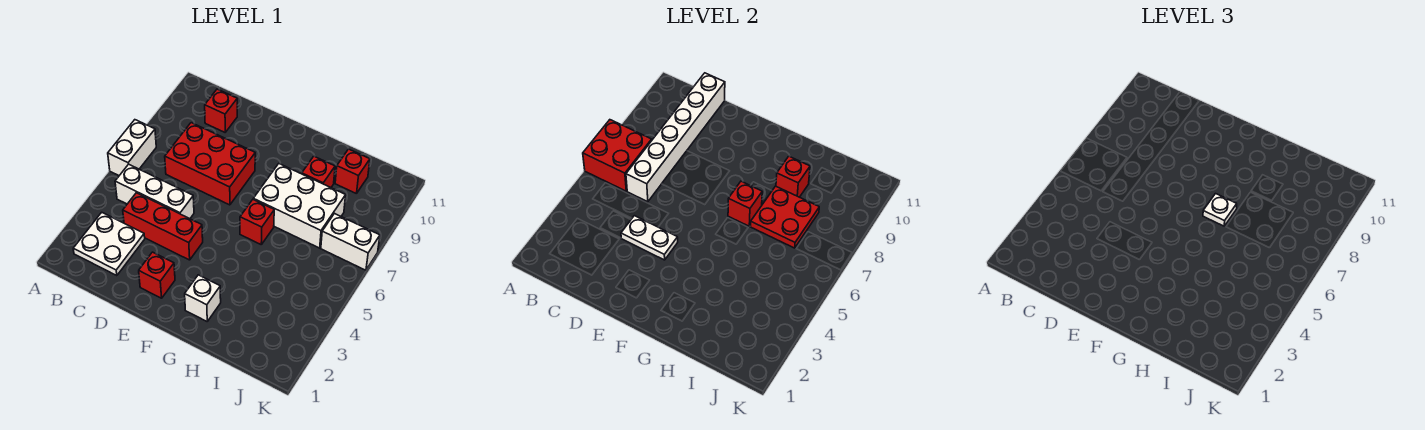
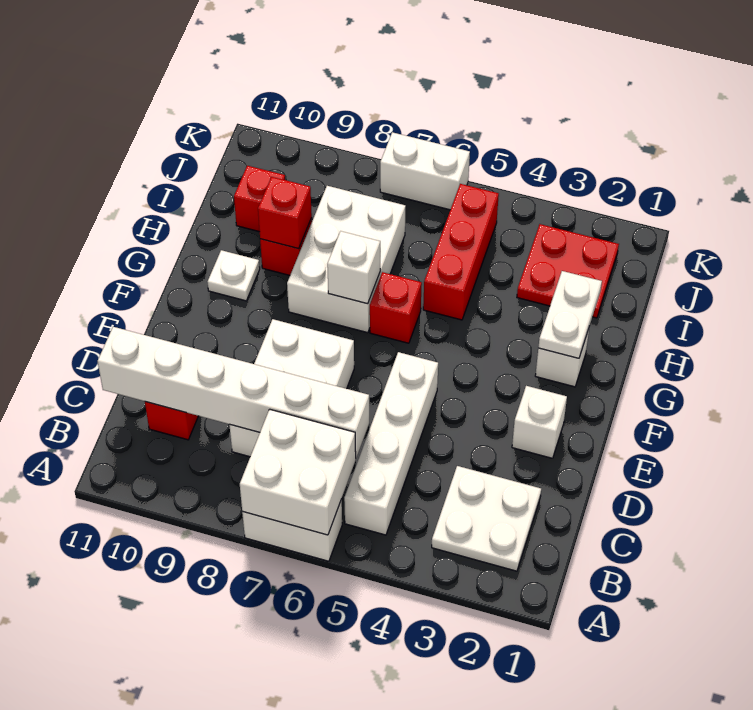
red 2x2 brick [583,120,652,191] -> white 2x2 brick [240,409,356,535]
white 1x3 brick [115,164,194,219] -> white 1x4 brick [344,352,438,535]
red 1x3 brick [123,193,203,260] -> red 1x3 brick moved to [423,184,499,320]
red 2x3 brick [165,123,255,205] -> white 2x3 brick [229,319,354,457]
white 1x2 plate [621,216,678,260] -> white 1x2 plate moved to [538,271,602,358]
red 1x1 brick [139,252,175,298] -> white 1x1 brick [512,386,567,458]
red 1x1 brick [728,181,762,226] -> white 1x1 brick [327,231,380,304]
white 1x1 plate [1203,194,1237,226] -> white 1x1 plate moved to [208,250,260,301]
red 2x2 plate [750,186,819,248] -> red 2x2 plate moved to [517,224,619,318]
white 1x2 brick [321,214,380,270] -> white 1x2 brick turned to [380,132,470,210]

